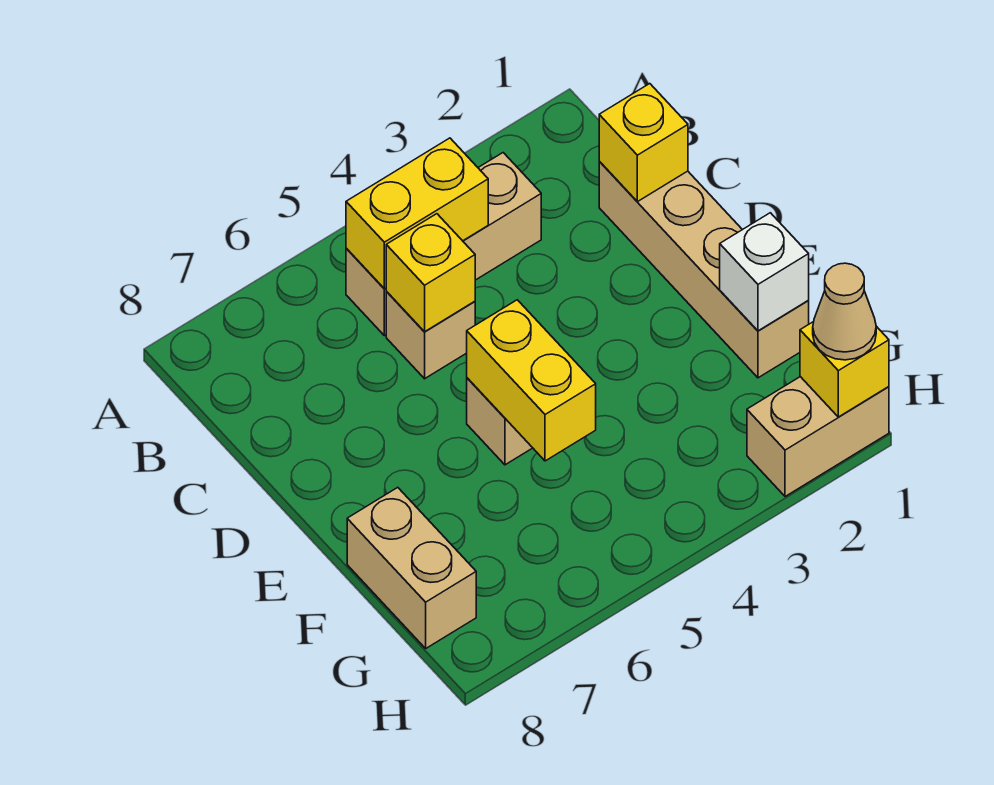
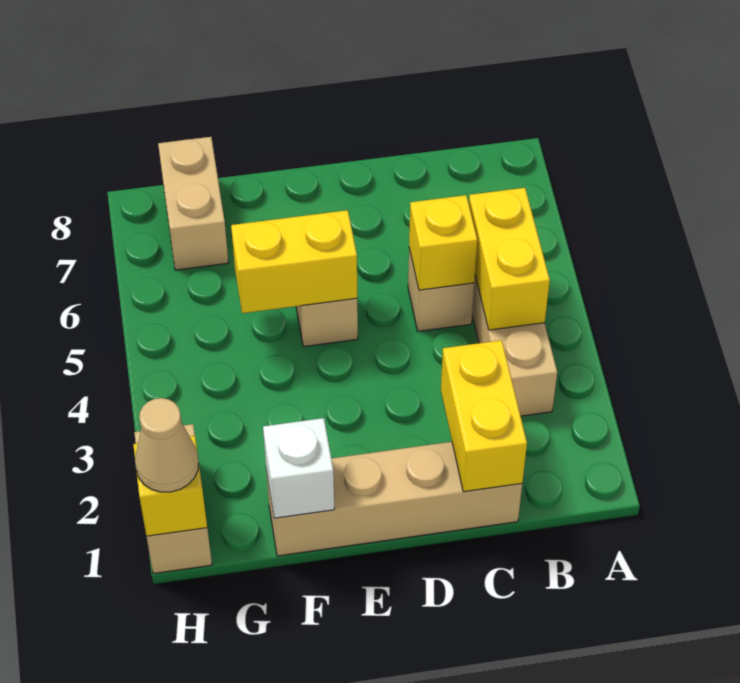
yellow 1x1 brick [599,84,688,202] -> yellow 1x2 brick [441,340,527,492]
tan 1x2 brick [347,487,476,648] -> tan 1x2 brick turned to [158,137,228,270]

